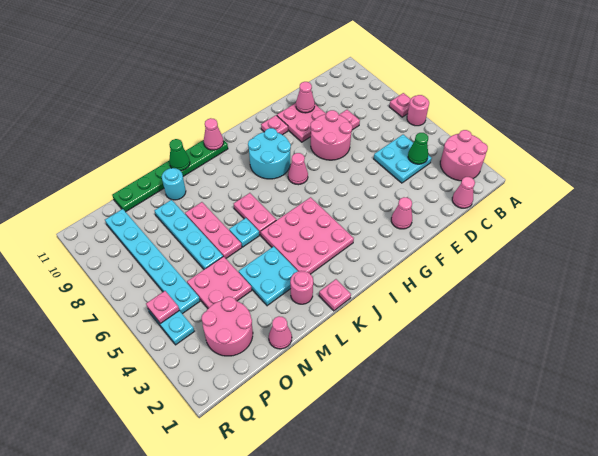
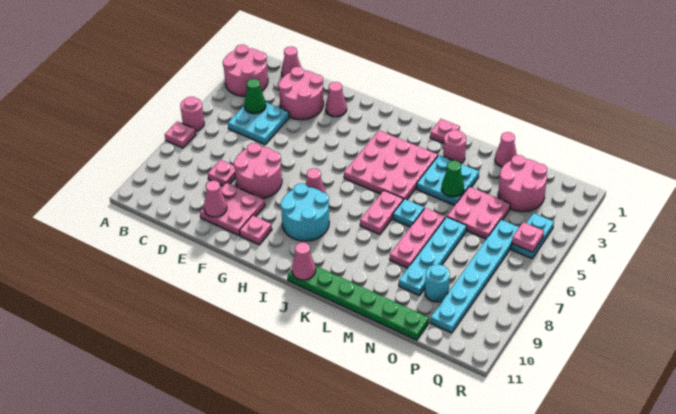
none -> pink 2x2 round brick [278,67,324,120]
green 1x1 cone [169,139,190,171] -> green 1x1 cone moved to [442,160,464,197]
cyan 1x1 round brick [162,168,186,200] -> cyan 1x1 round brick moved to [425,264,450,302]

